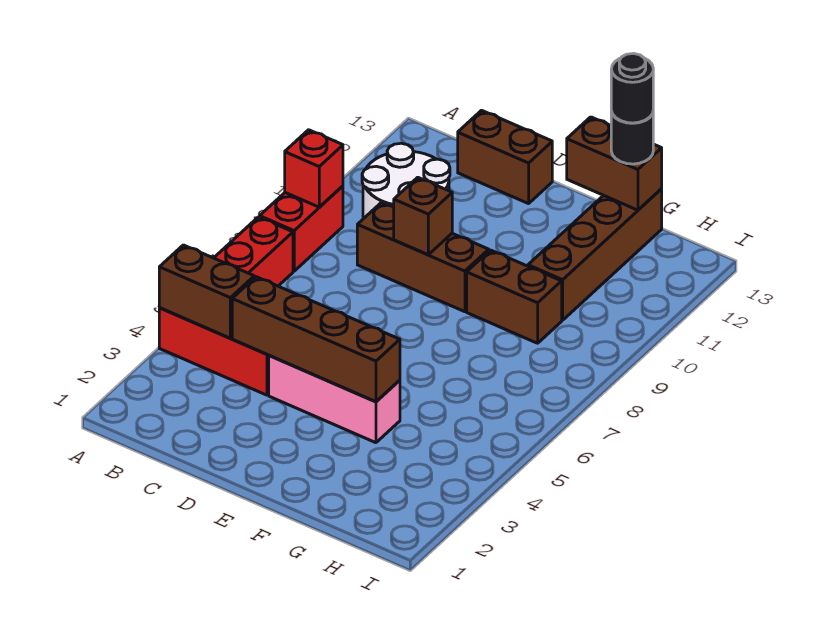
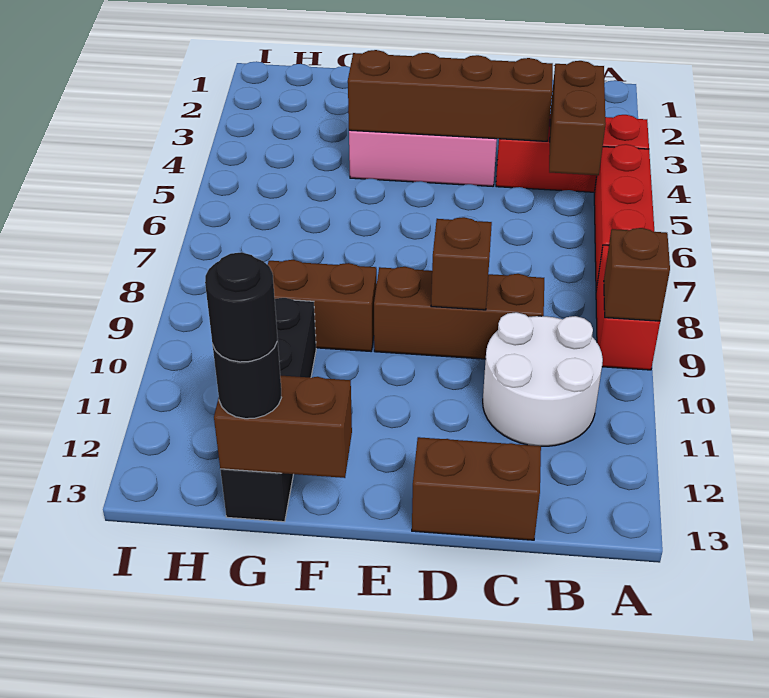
brown 1x2 brick [159,245,254,338] -> brown 1x2 brick turned to [549,61,606,175]
red 1x1 brick [285,130,343,207] -> brown 1x1 brick [604,228,670,321]
brown 1x4 brick [528,189,662,320] -> black 1x4 brick [220,298,316,522]

